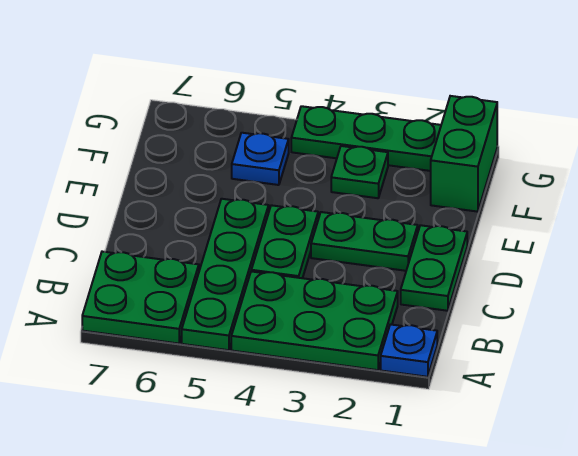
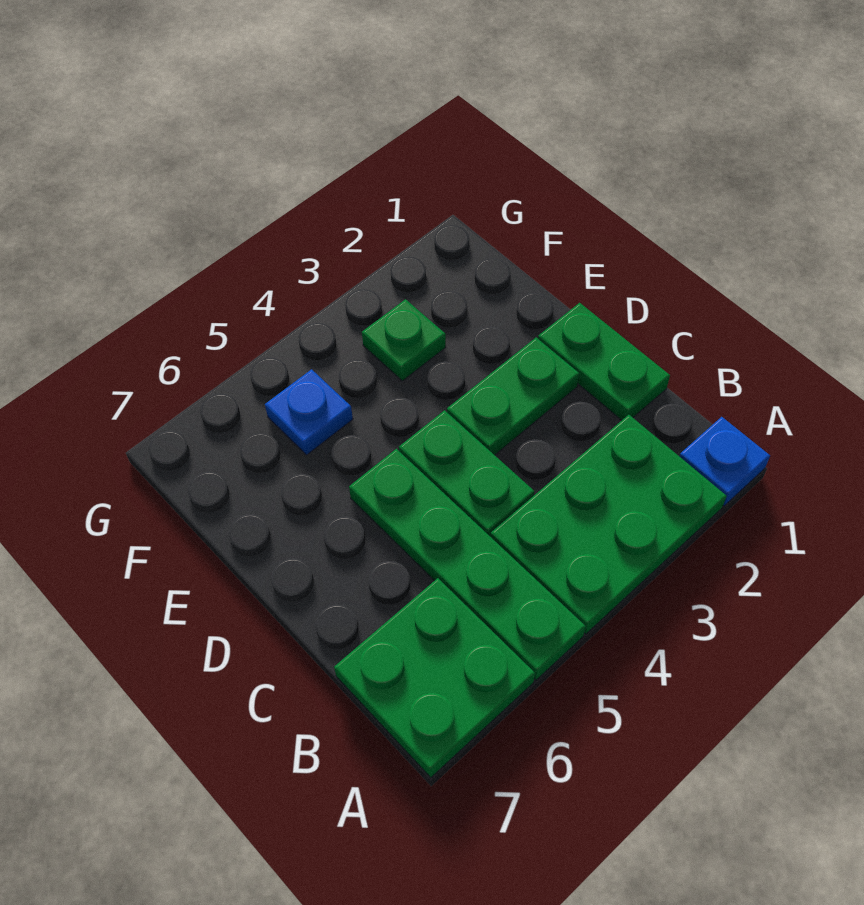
green 1x2 brick [431,96,497,212] -> none
green 1x3 plate [291,106,441,171] -> none

